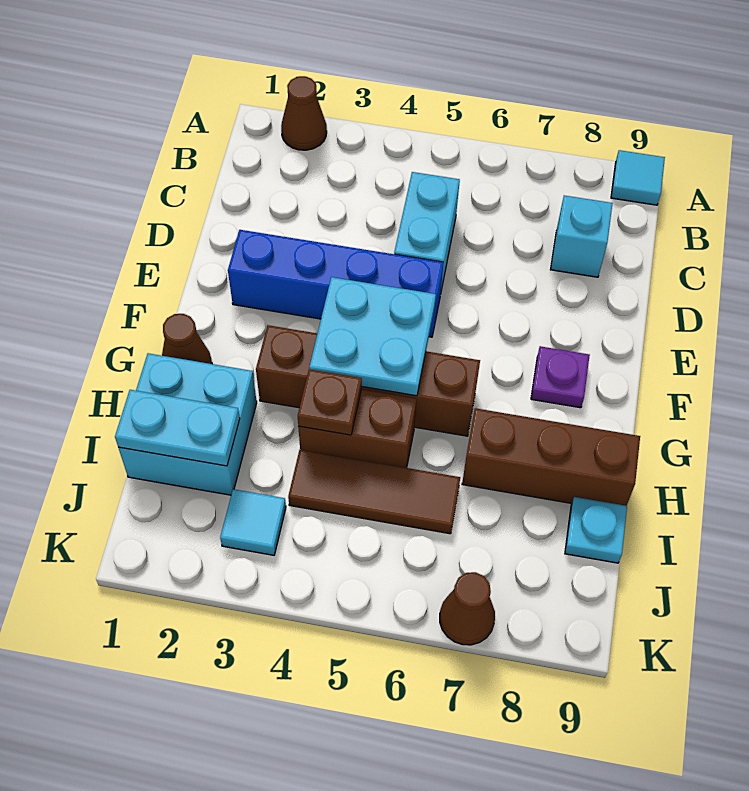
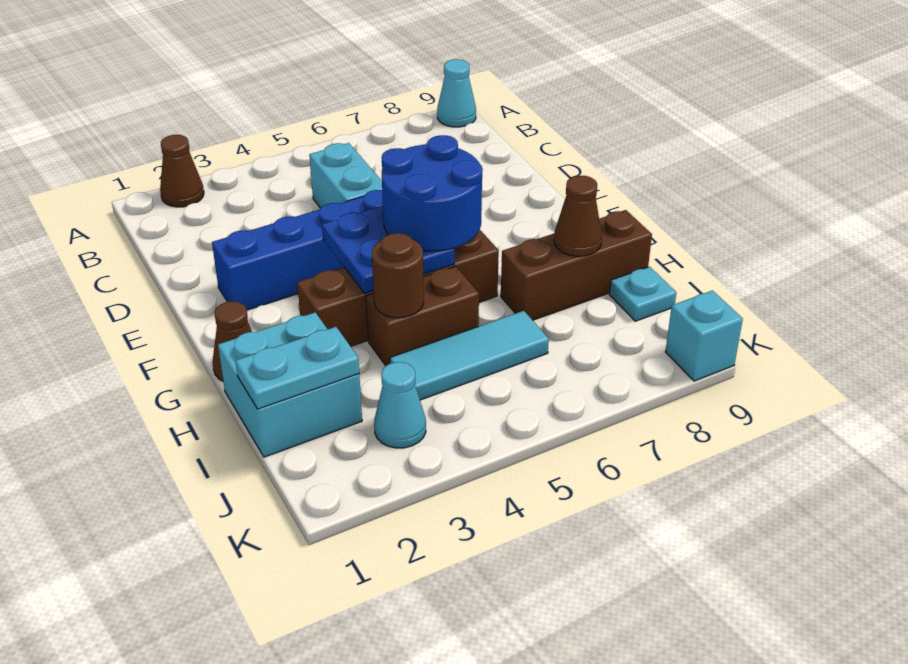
cyan 1x1 tile [611,150,665,205] -> cyan 1x1 cone [437,59,476,127]
cyan 1x1 brick [551,196,613,277] -> cyan 1x1 brick moved to [665,291,743,381]
cyan 2x2 plate [309,277,436,396] -> blue 2x2 plate [322,206,454,293]
none -> blue 2x2 round brick [382,135,483,251]
purple 1x1 plate [531,346,590,408] -> none
brown 1x1 plate [298,369,362,435] -> brown 1x1 round brick [372,233,424,318]
brown 1x3 tile [288,450,460,534] -> cyan 1x3 tile [390,311,549,400]
cyan 1x1 tile [220,489,286,555] -> cyan 1x1 cone [374,362,426,448]
brown 1x1 cone [440,572,495,645] -> brown 1x1 cone moved to [554,176,602,256]

